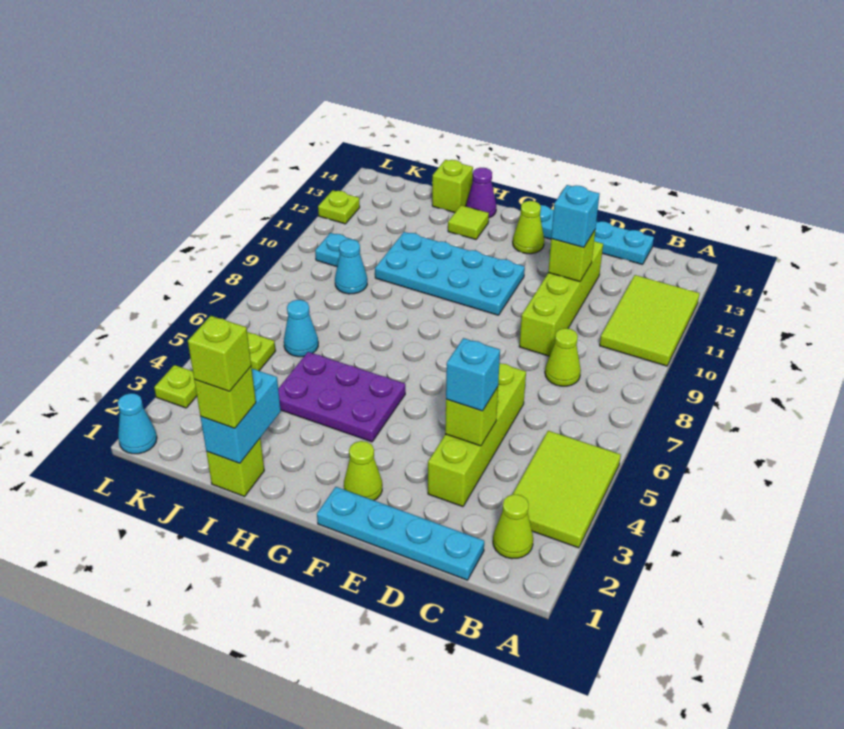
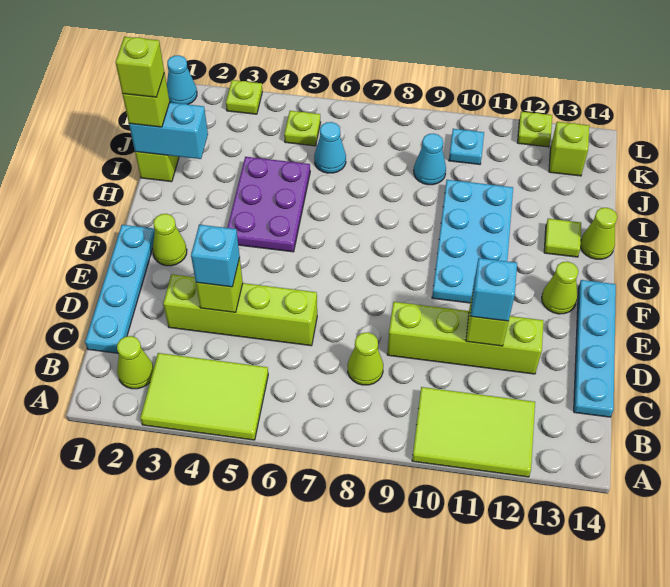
purple 1x1 cone [466,168,496,218] -> lime 1x1 cone [580,208,617,259]
lime 1x1 brick [432,160,473,213] -> lime 1x1 brick moved to [549,122,589,176]

